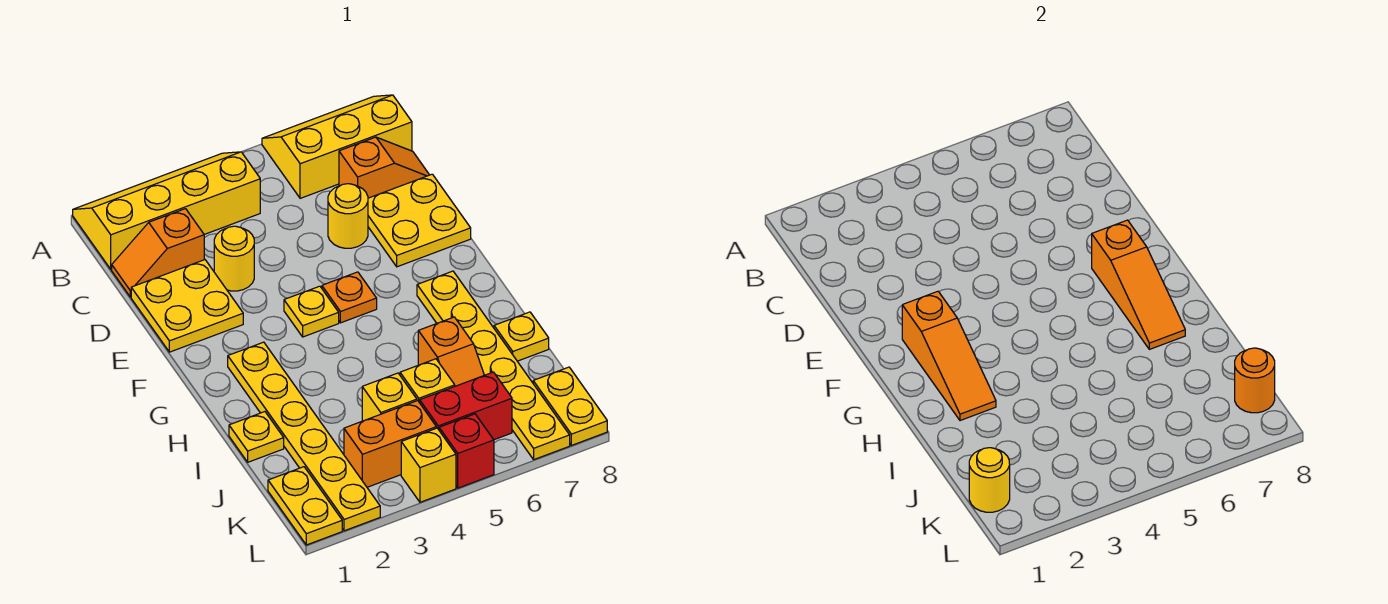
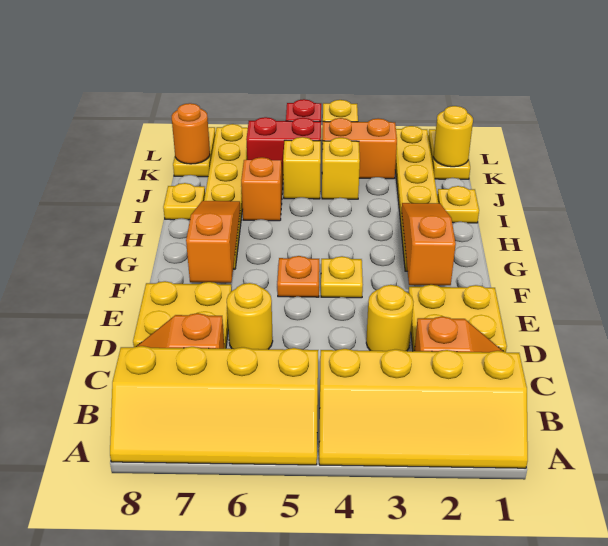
yellow 2x3 slope [262,95,412,198] -> yellow 2x4 slope [110,346,318,465]

